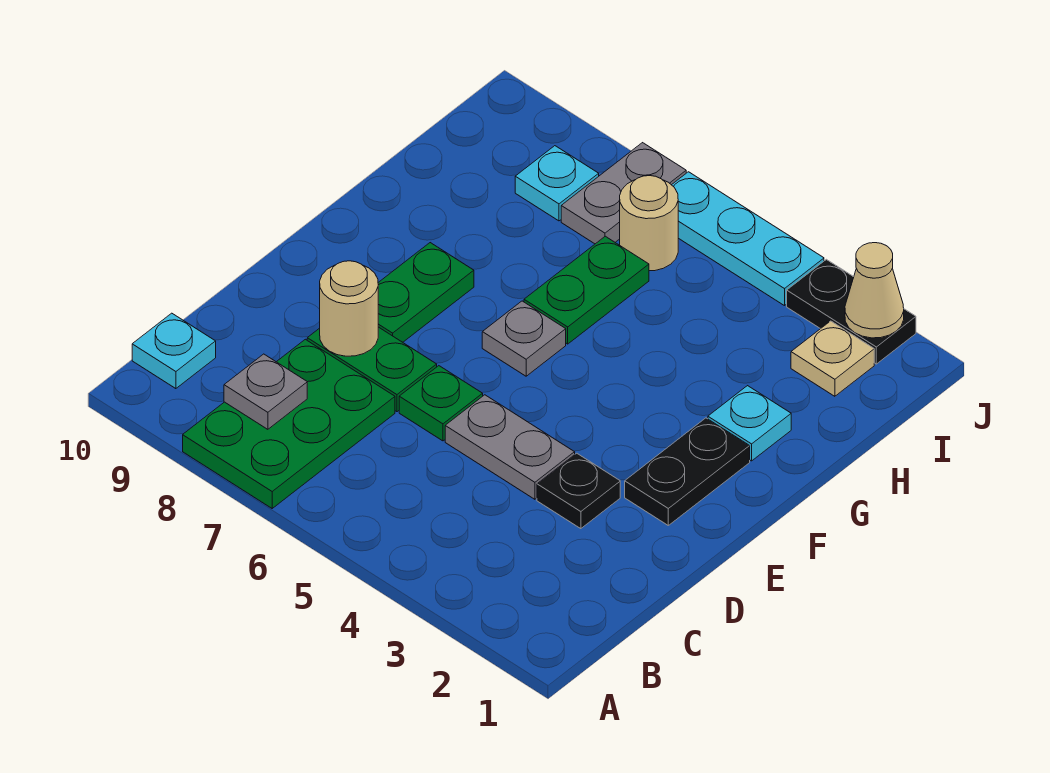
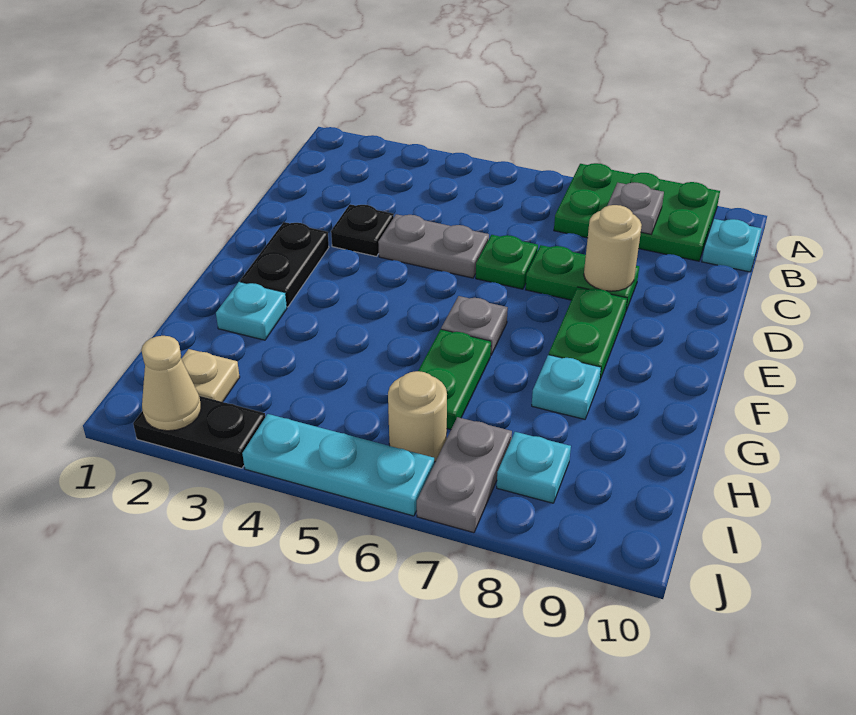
green 2x3 plate [183,339,395,508] -> green 2x3 plate turned to [554,163,720,261]
none -> cyan 1x1 plate [532,355,601,419]

